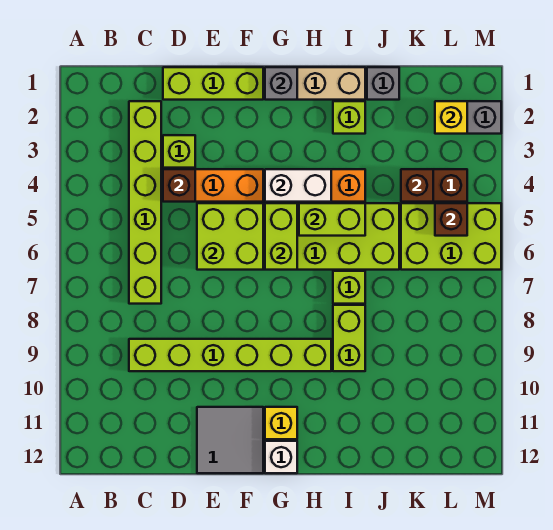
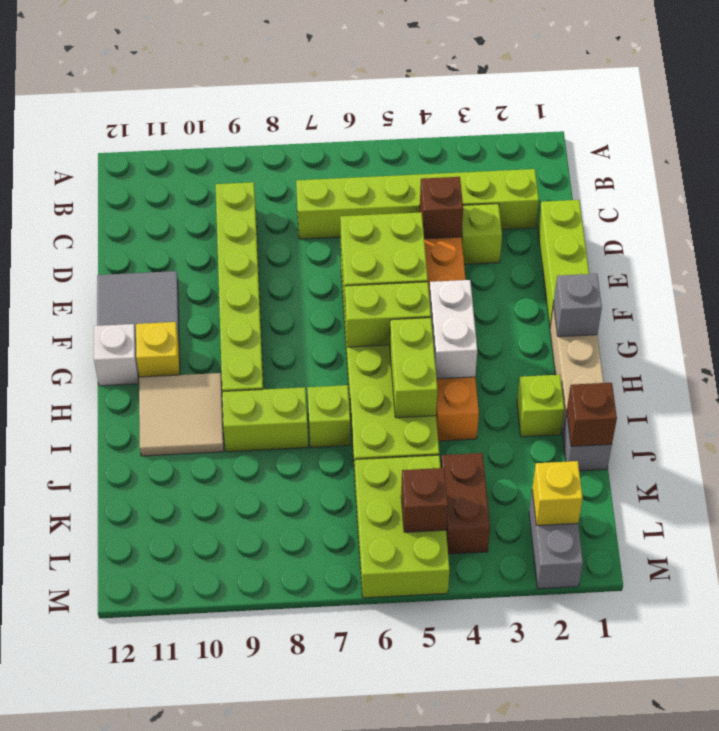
none -> tan 2x2 tile [139,373,224,456]
brown 1x1 brick [401,169,433,202] -> brown 1x1 brick moved to [567,383,617,446]

